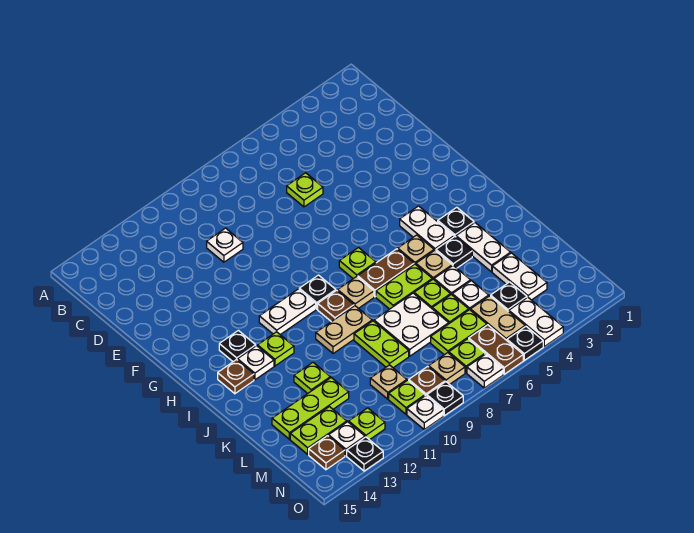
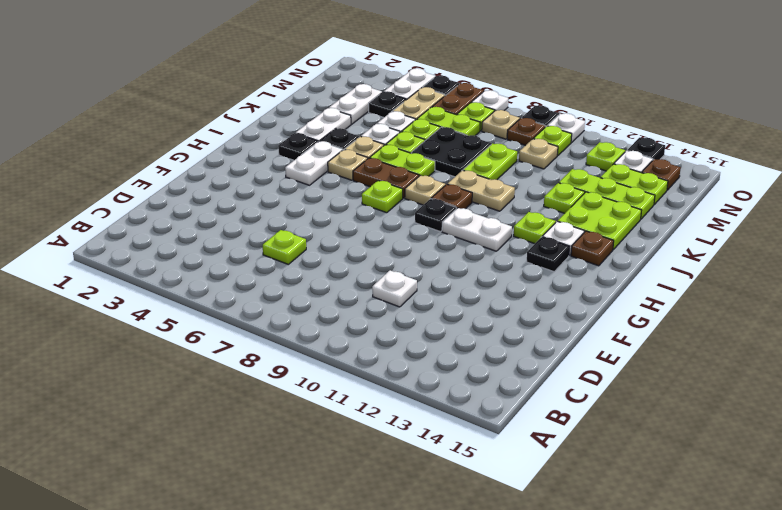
none -> lime 2x2 plate [558,192,642,250]
white 2x2 plate [374,293,449,356] -> black 2x2 plate [411,127,491,177]

